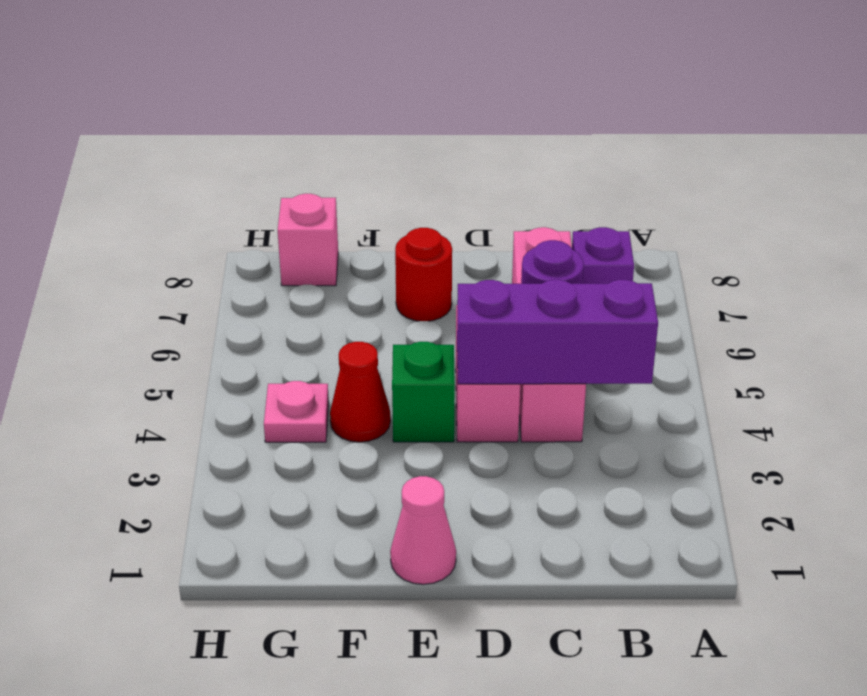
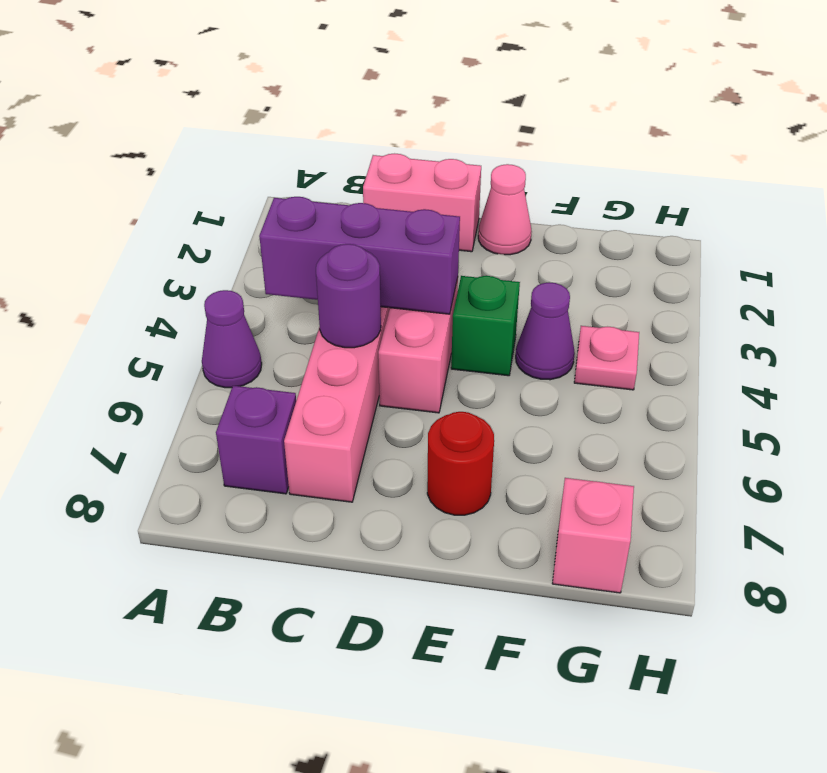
none -> purple 1x1 cone [202,290,262,388]
none -> pink 1x2 brick [363,154,481,252]
red 1x1 cone [330,342,391,442] -> purple 1x1 cone [516,282,575,380]

